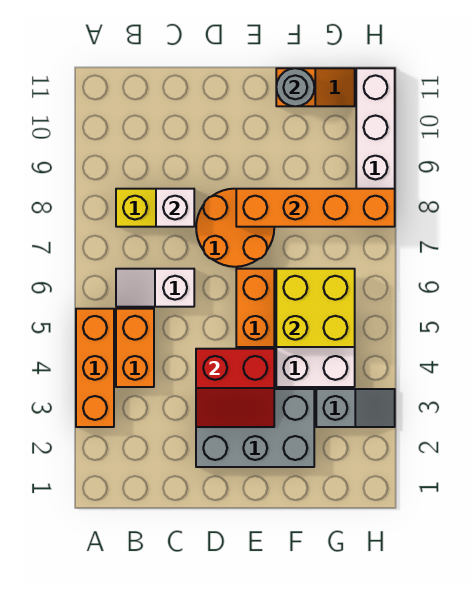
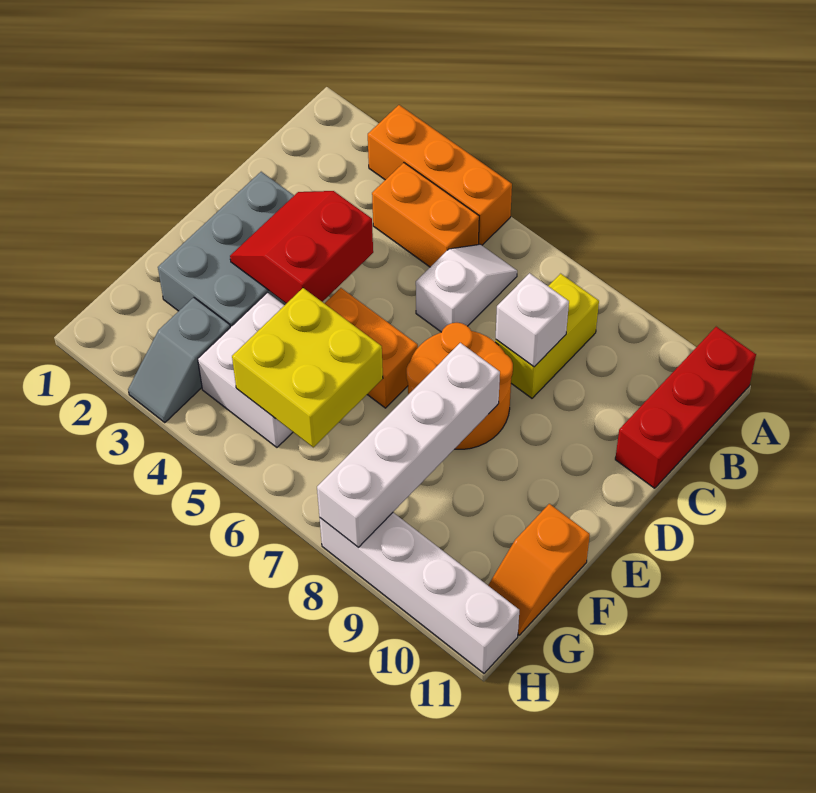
none -> red 1x3 brick [615,327,756,488]
orange 1x4 brick [236,189,395,227] -> white 1x4 brick [317,343,500,548]
grey 1x1 round brick [276,68,314,106] -> none

